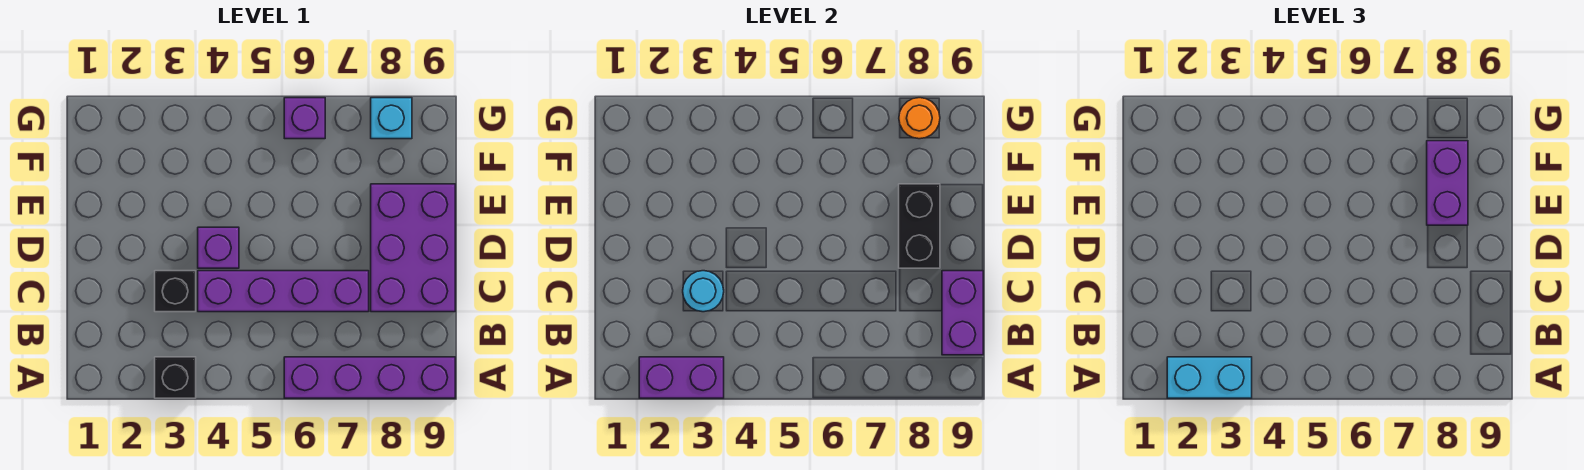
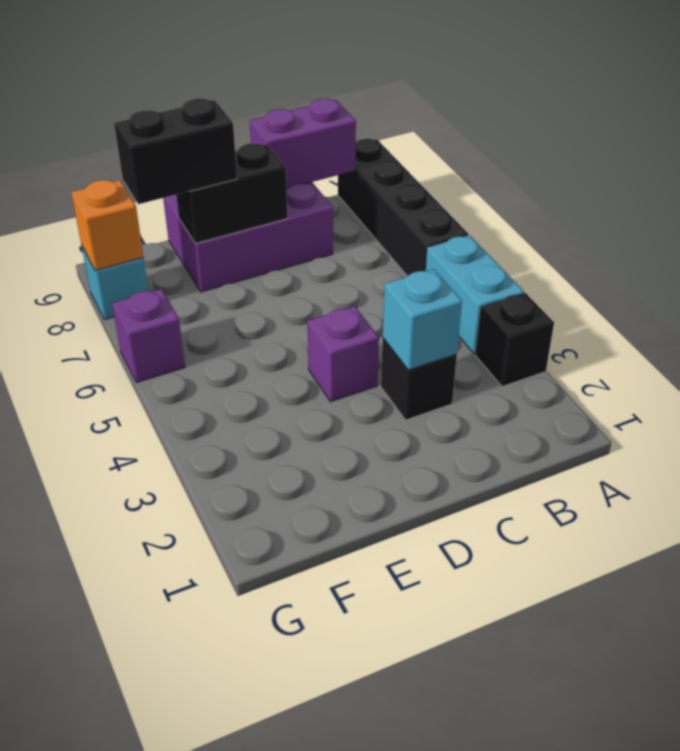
purple 1x2 brick [639,357,724,398] -> none
cyan 1x2 brick [1167,357,1252,398] -> cyan 1x2 brick moved to [426,235,524,354]
purple 1x4 brick [284,357,455,398] -> black 1x4 brick [338,139,469,276]
cyan 1x1 round brick [683,271,724,312] -> cyan 1x1 brick [383,269,462,370]
purple 1x4 brick [198,271,369,312] -> none
purple 1x2 brick [1427,141,1468,225] -> black 1x2 brick [114,99,237,204]
orange 1x1 round brick [899,98,940,139] -> orange 1x1 brick [71,180,144,271]

